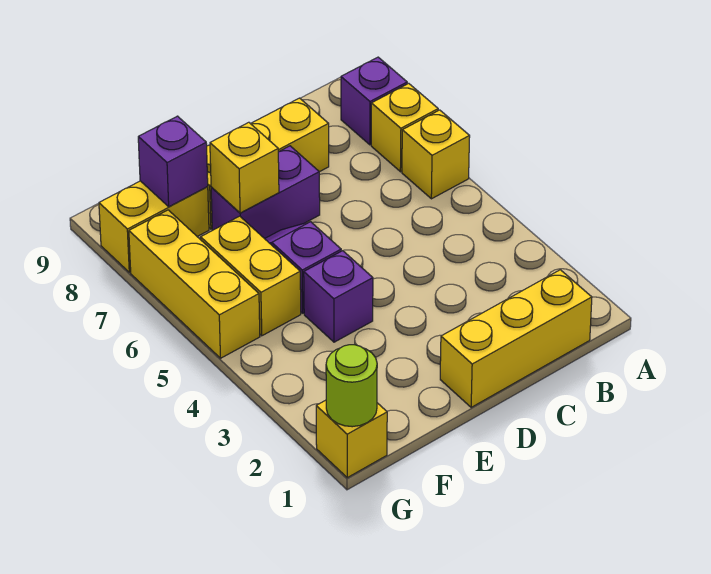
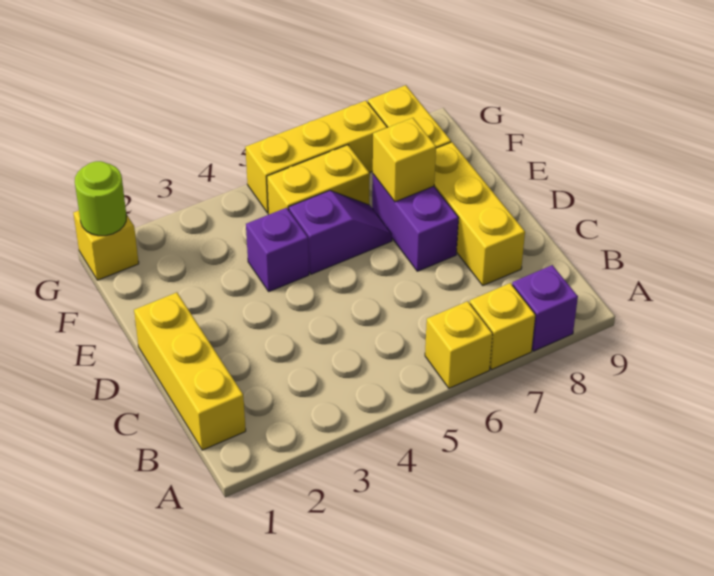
purple 1x1 brick [138,116,208,207] -> none

